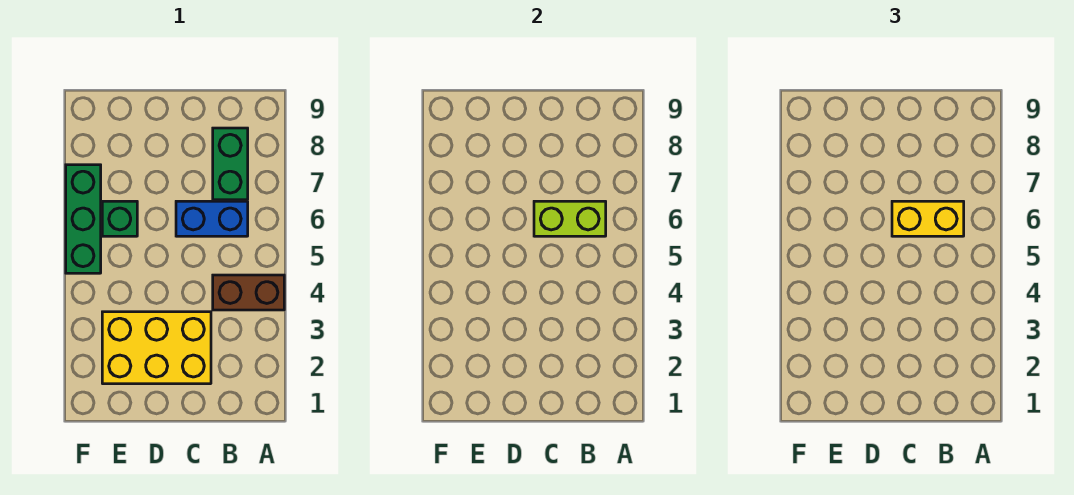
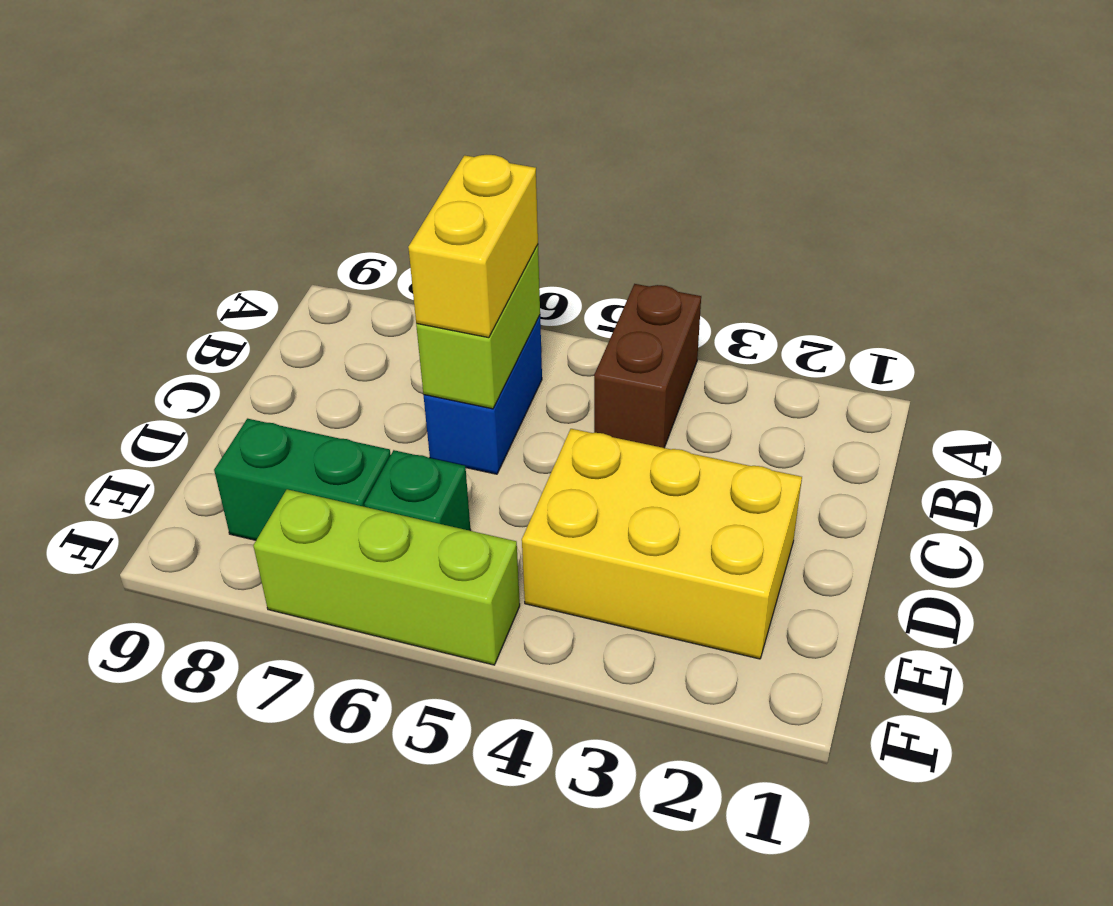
green 1x2 brick [213,128,248,200] -> green 1x2 brick moved to [214,419,391,540]
yellow 2x3 brick [102,312,211,384] -> yellow 2x3 brick turned to [522,429,802,659]
green 1x3 brick [66,165,101,273] -> lime 1x3 brick [253,489,520,665]

